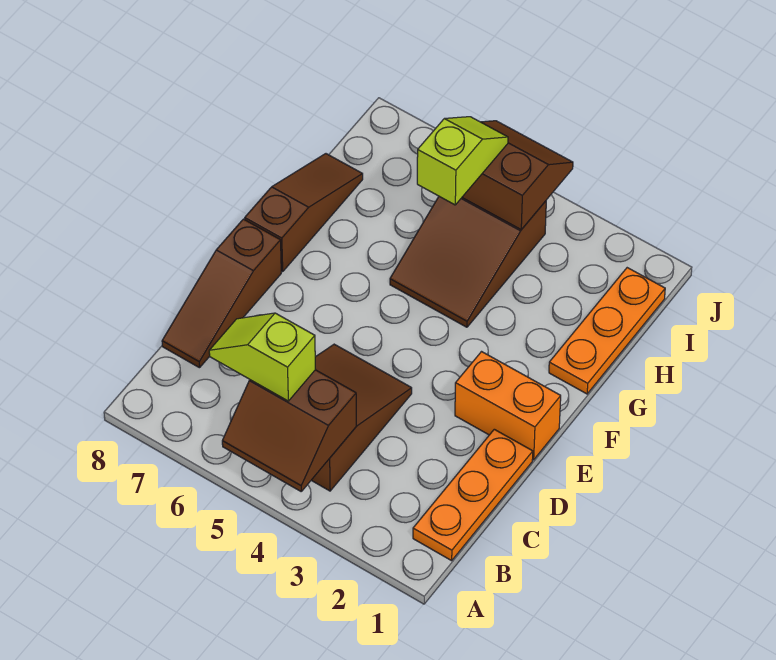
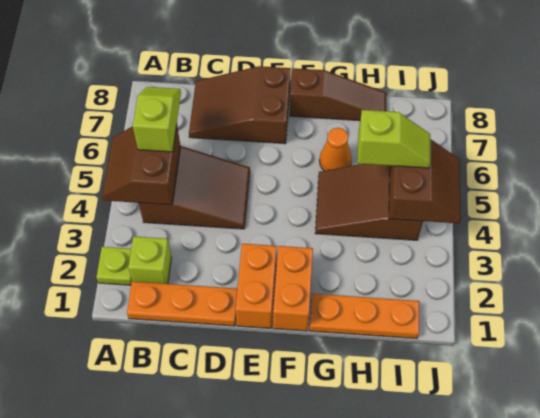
none -> lime 1x1 plate [96,247,132,285]
none -> lime 1x1 brick [128,236,171,284]
brown 1x3 slope [162,219,281,368] -> brown 2x3 slope [189,66,291,144]
none -> orange 1x2 brick [273,246,313,331]
none -> orange 1x1 cone [319,128,351,171]

